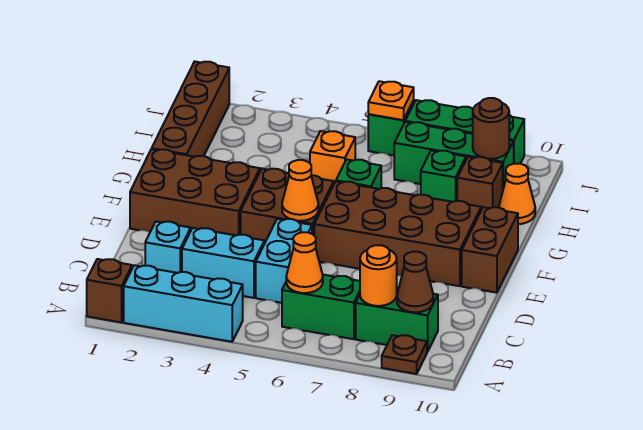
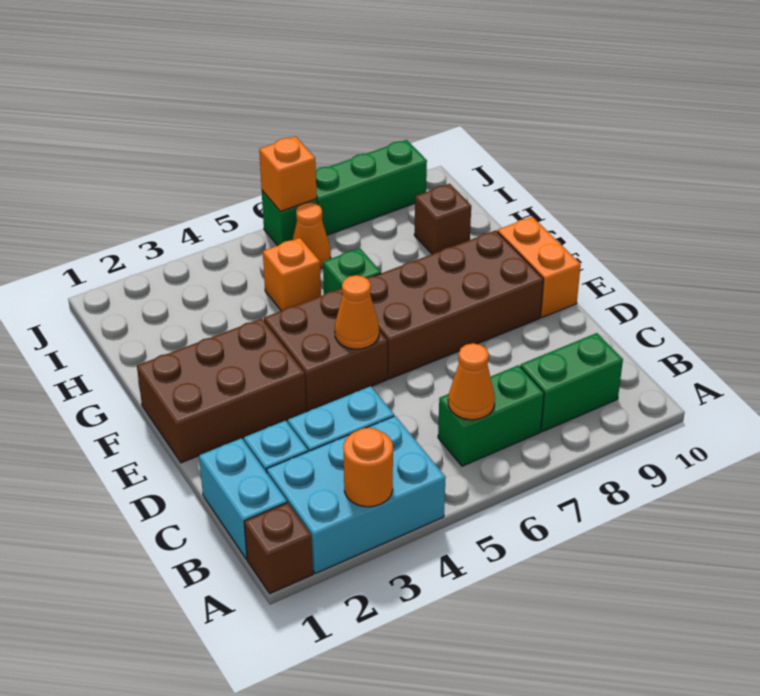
cyan 1x3 brick [124,265,243,342] -> cyan 2x3 brick [267,416,446,574]
brown 1x1 plate [382,335,427,374] -> none
orange 1x1 round brick [360,245,397,306] -> orange 1x1 round brick moved to [343,428,393,507]
brown 1x1 cone [397,252,433,312] -> none
cyan 1x2 brick [256,219,312,303] -> cyan 1x2 brick moved to [199,438,287,559]
brown 1x2 brick [462,207,518,293] -> orange 1x2 brick [497,217,581,318]
brown 1x4 brick [152,61,229,157] -> none
green 1x1 brick [421,150,466,202] -> none
orange 1x1 cone [499,164,535,224] -> orange 1x1 cone moved to [293,203,331,269]
green 1x3 brick [394,122,514,188] -> none
brown 1x1 round brick [473,98,509,159] -> none
orange 1x1 plate [368,81,414,120] -> orange 1x1 brick [259,136,317,211]

